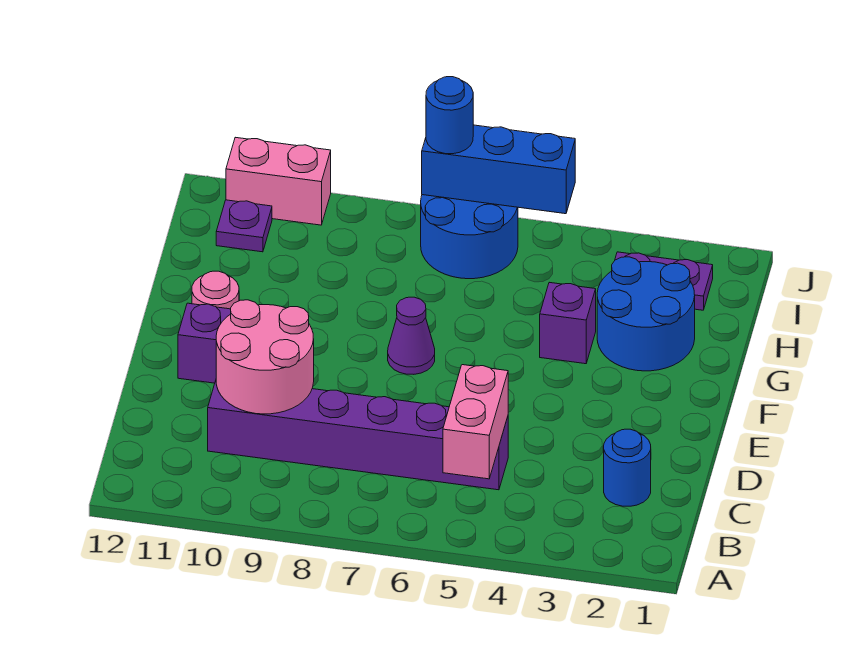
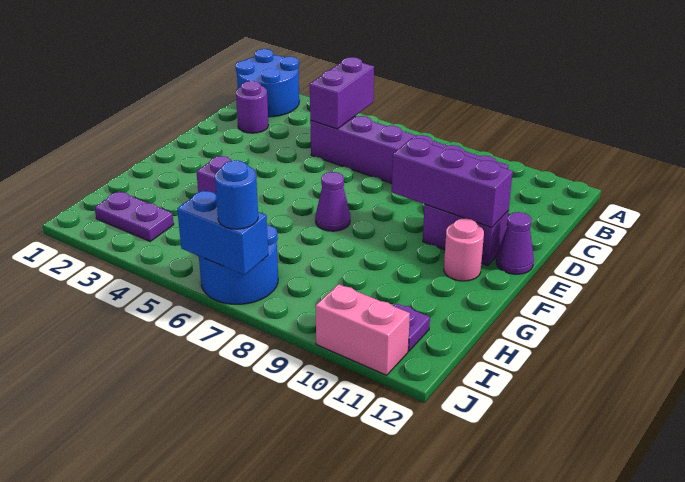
pink 1x2 brick [443,365,508,479] -> purple 1x2 brick [310,57,374,129]
blue 1x1 round brick [604,429,651,506] -> purple 1x1 round brick [236,81,268,133]
pink 2x2 round brick [216,300,314,414] -> none
none -> purple 1x3 brick [392,138,513,228]
none -> purple 1x1 cone [496,212,534,274]
blue 2x2 round brick [597,257,695,371] -> blue 2x2 round brick moved to [236,49,299,117]
blue 1x3 brick [422,125,575,214] -> blue 1x2 brick [177,190,268,275]

